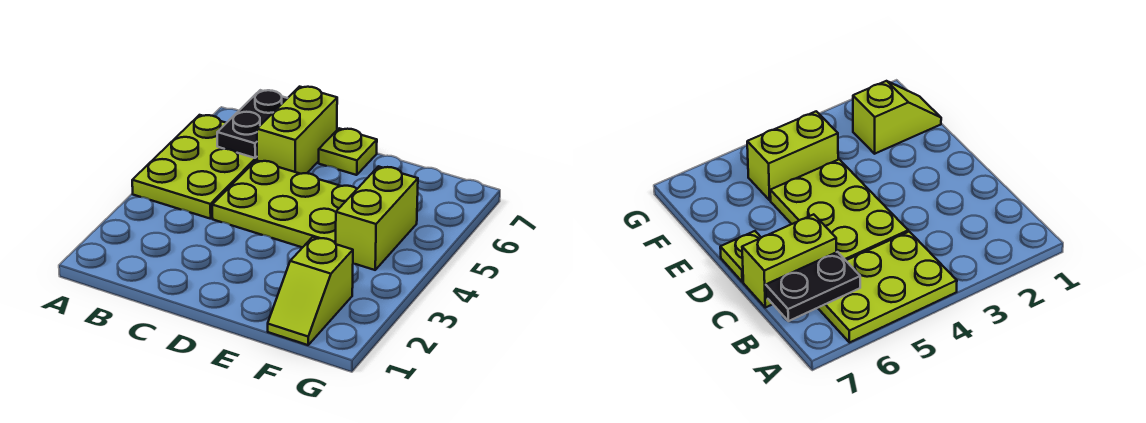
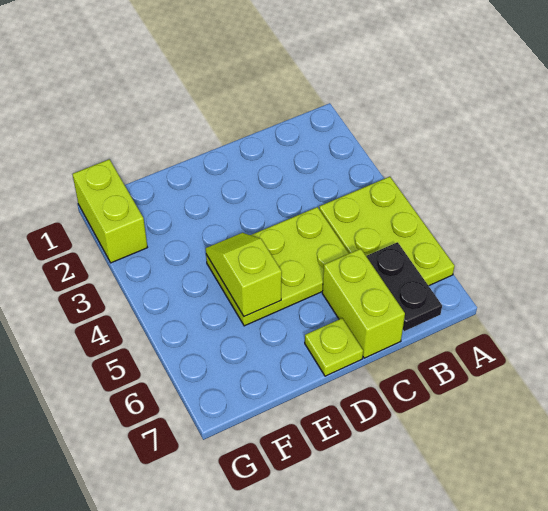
lime 1x2 slope [268,237,353,345] -> lime 1x2 slope moved to [206,233,282,317]
lime 1x2 brick [336,166,418,270] -> lime 1x2 brick moved to [73,159,147,263]

